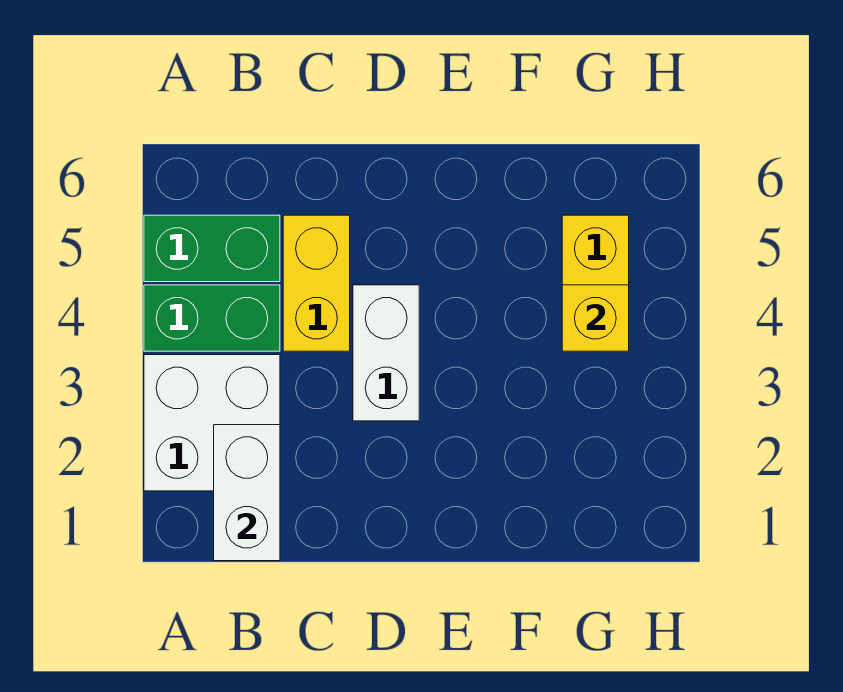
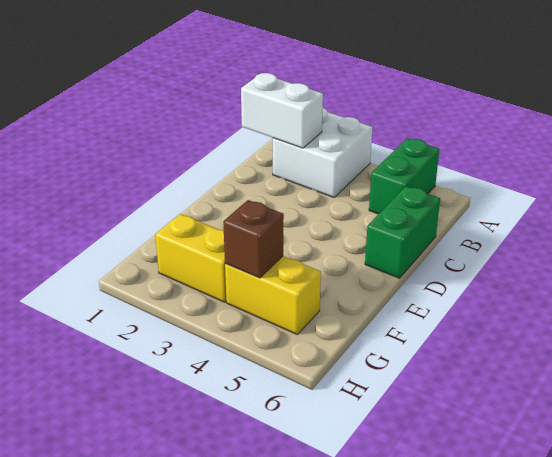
green 1x2 brick [144,285,280,351] -> green 1x2 brick moved to [365,186,440,278]
yellow 1x2 brick [283,215,350,351] -> yellow 1x2 brick moved to [155,214,226,302]
white 1x2 brick [353,285,419,421] -> none
yellow 1x1 brick [562,285,629,351] -> brown 1x1 brick [223,200,284,278]

